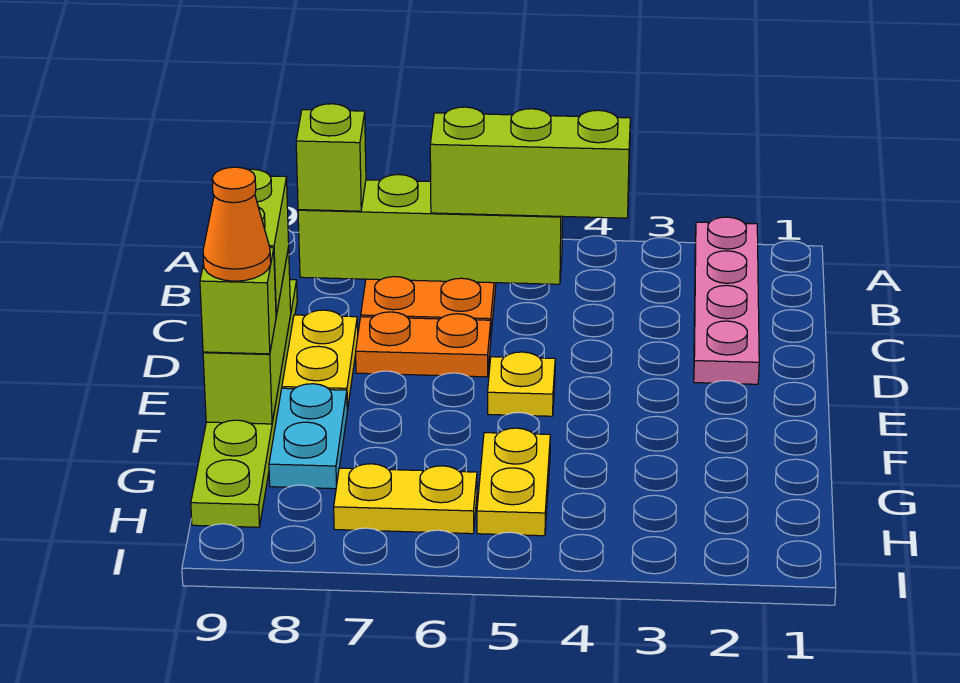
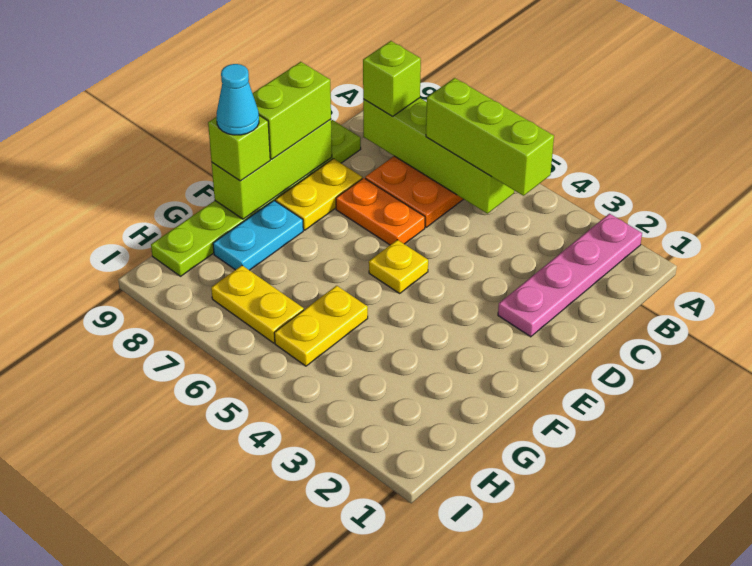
orange 1x1 cone [203,167,271,281] -> cyan 1x1 cone [216,64,259,135]

